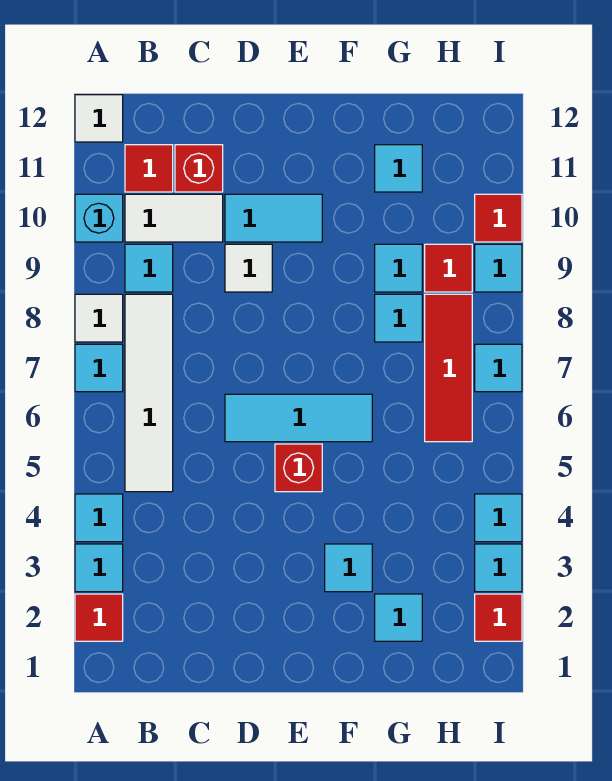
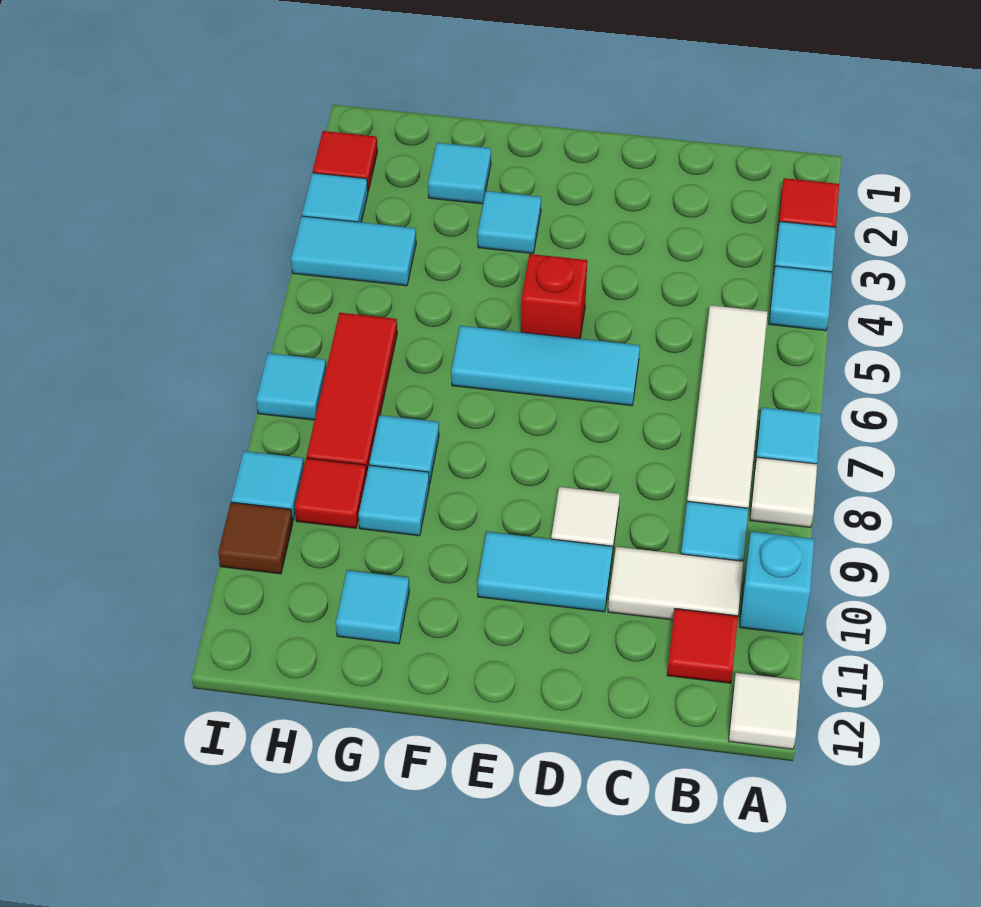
red 1x1 brick [175,145,223,192] -> none
cyan 1x1 tile [475,494,522,542] -> cyan 1x2 tile [291,216,416,286]
red 1x1 tile [475,194,522,242] -> brown 1x1 tile [218,502,293,574]

